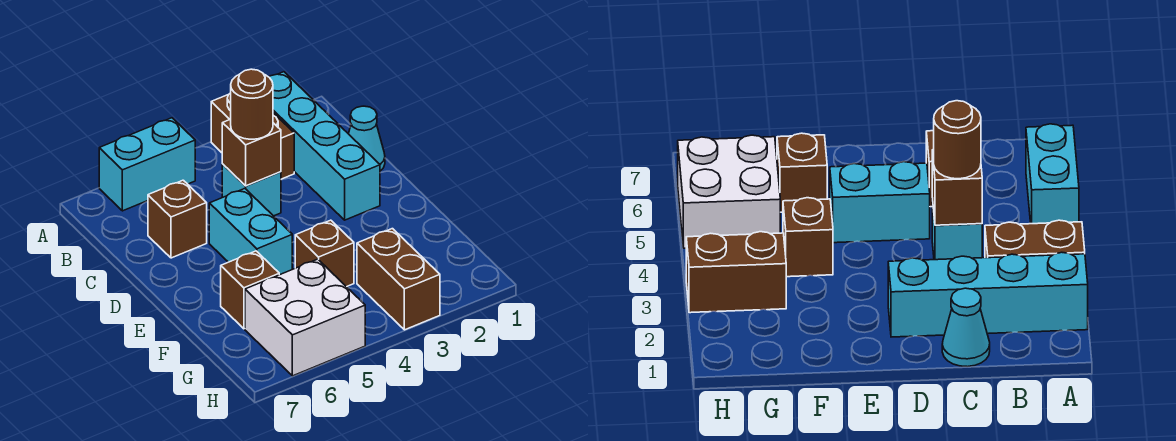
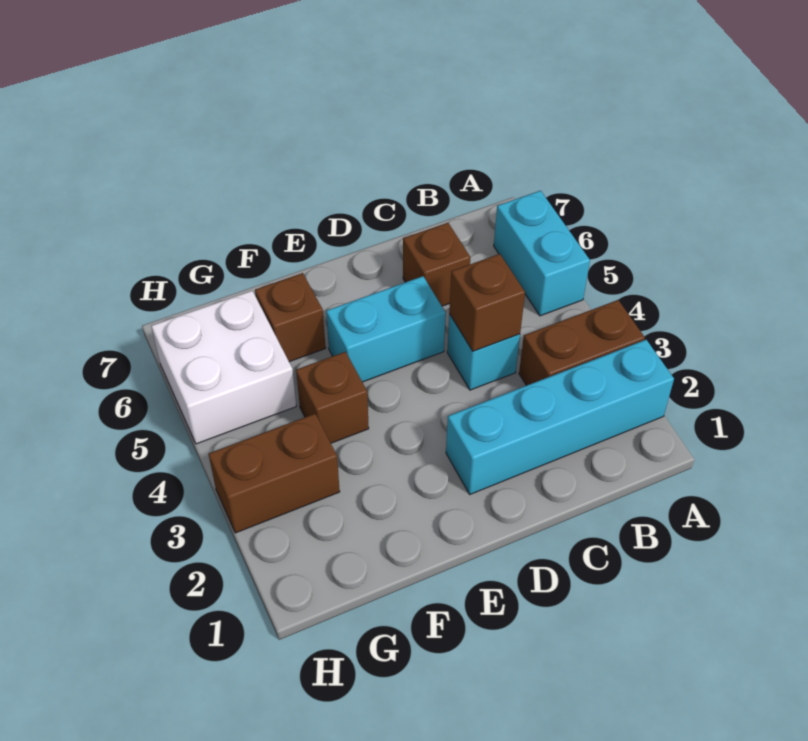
cyan 1x1 cone [349,106,385,171] -> none
brown 1x1 round brick [231,69,273,139] -> none

